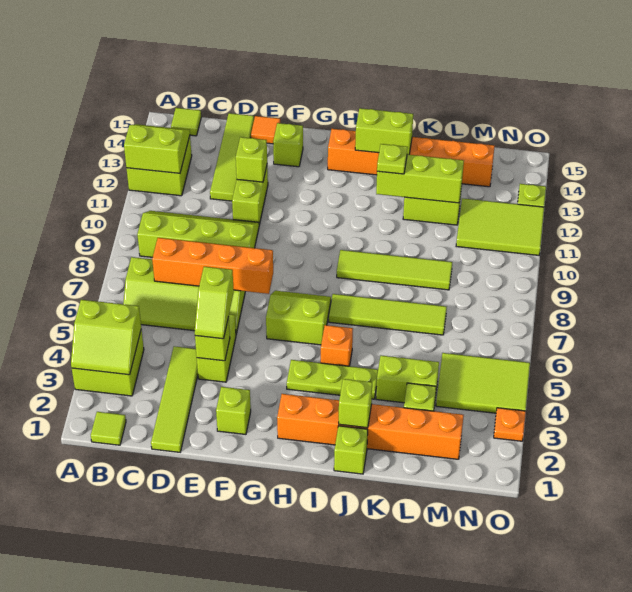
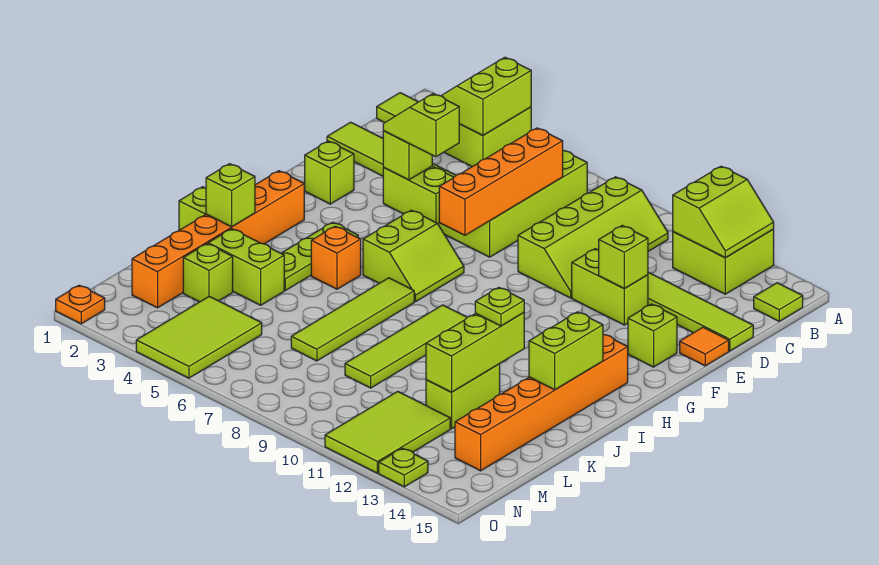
lime 1x2 brick [376,355,439,403] -> lime 1x2 brick turned to [208,229,284,305]
orange 1x1 plate [494,408,526,441] -> orange 1x1 plate moved to [56,285,105,324]

